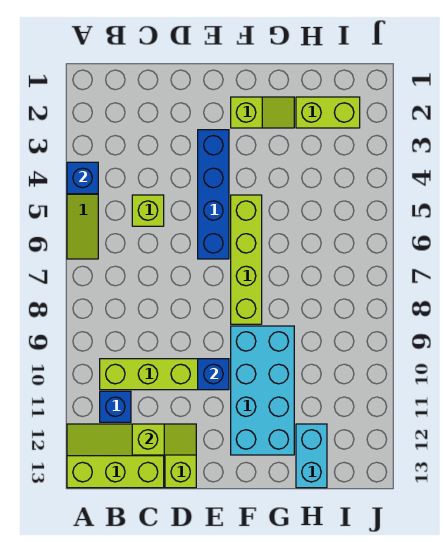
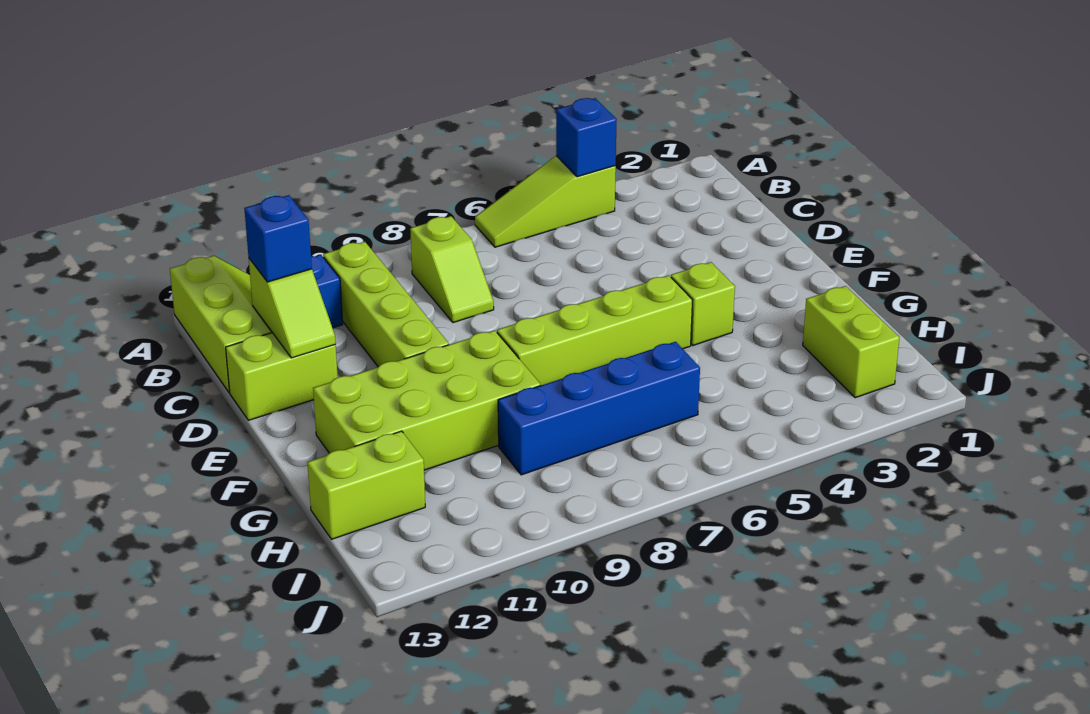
lime 1x1 brick [132,195,164,226] -> lime 1x1 brick moved to [671,262,735,345]
blue 1x4 brick [198,130,229,259] -> blue 1x4 brick moved to [498,342,700,475]
blue 1x1 brick [198,359,229,390] -> blue 1x1 brick moved to [244,195,312,282]
lime 1x2 slope [231,97,294,128] -> lime 1x2 slope moved to [410,216,494,323]
cyan 2x4 brick [231,326,294,455] -> lime 2x4 brick [313,330,541,470]
cyan 1x2 brick [296,424,327,488] -> lime 1x2 brick [307,431,425,539]

